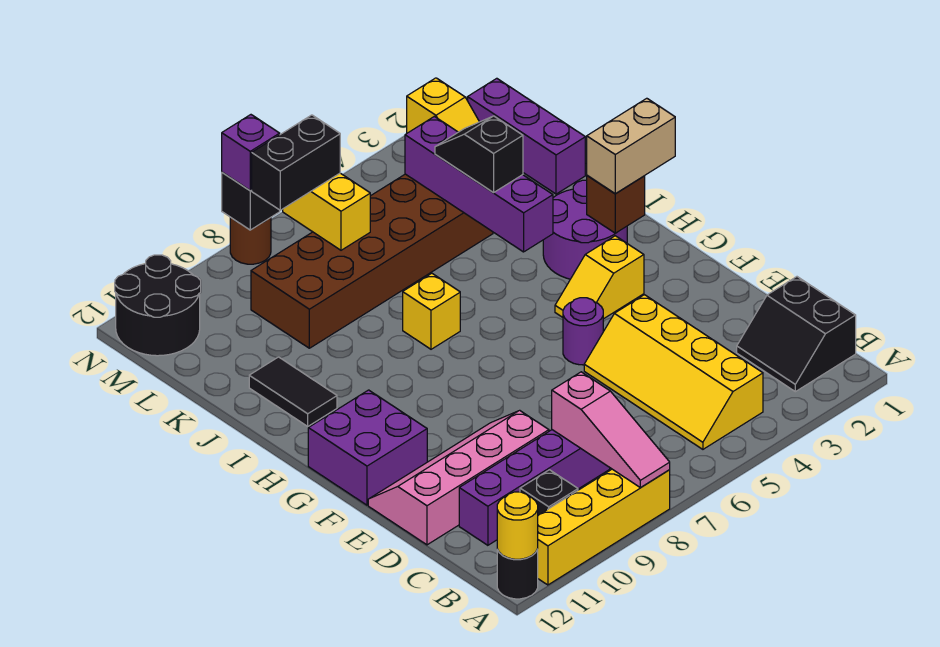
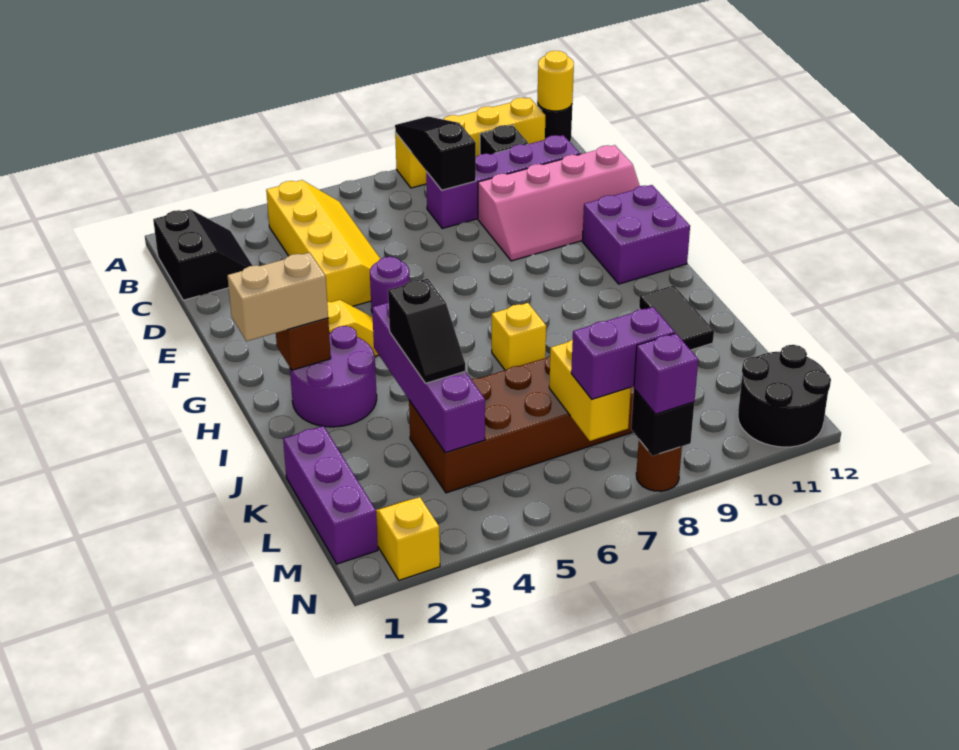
pink 1x3 slope [552,372,670,487] -> black 1x3 slope [395,116,476,190]
black 1x2 brick [252,115,340,210] -> purple 1x2 brick [571,307,675,399]

